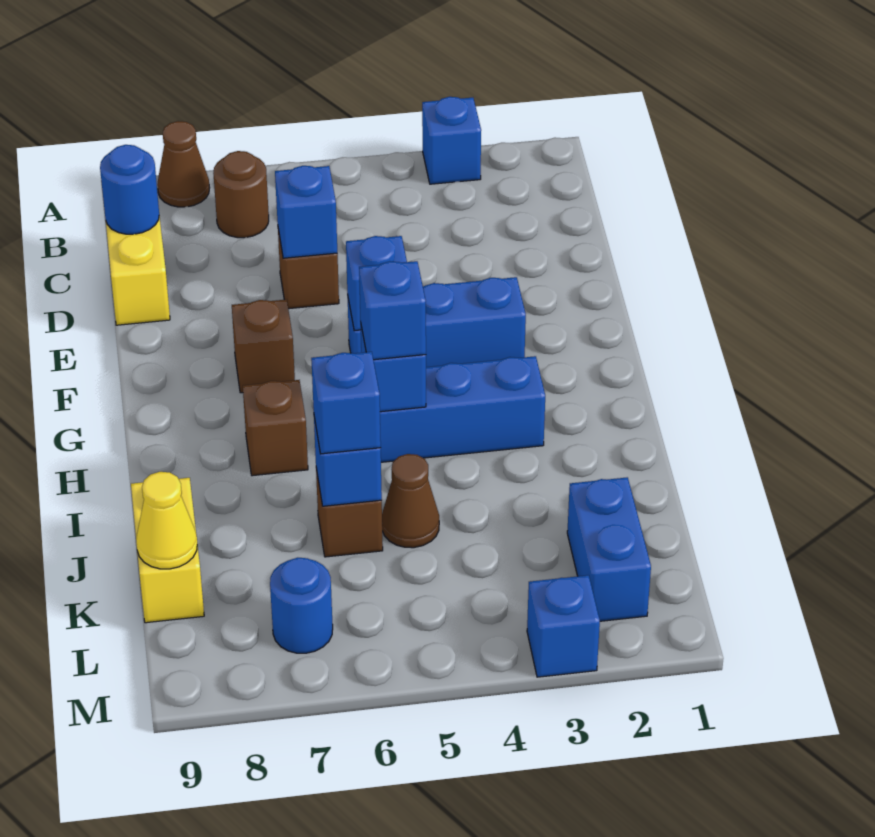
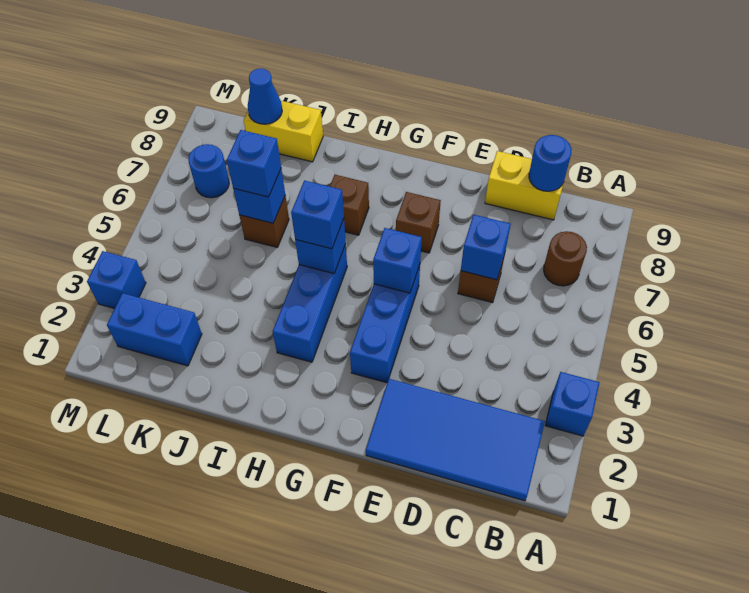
brown 1x1 cone [157,121,210,207] -> none
none -> blue 2x4 tile [366,379,545,501]
brown 1x1 cone [382,454,439,548] -> none
yellow 1x1 cone [136,472,197,569] -> blue 1x1 cone [248,69,282,124]

